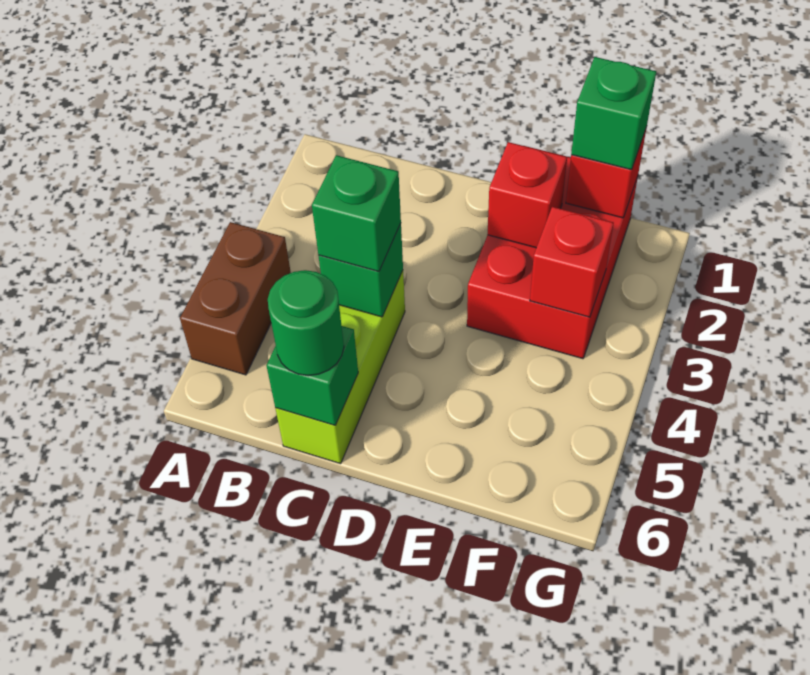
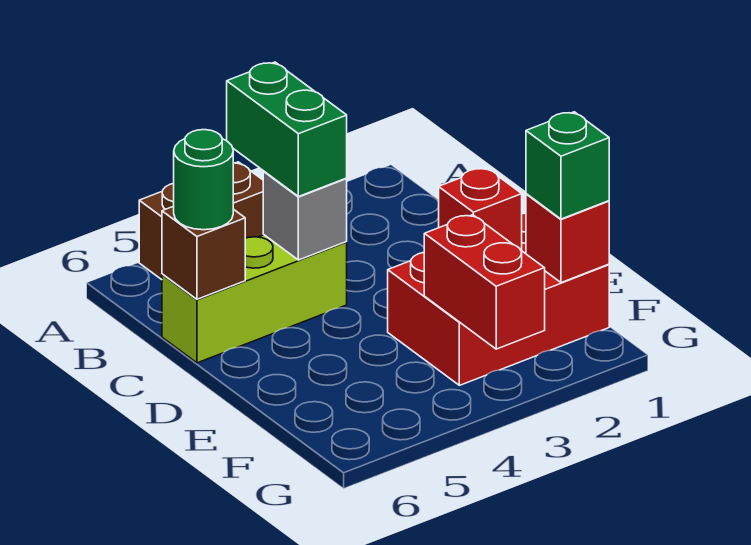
green 1x1 brick [319,223,403,317] -> grey 1x1 brick [263,172,347,260]
green 1x1 brick [312,155,401,272] -> green 1x2 brick [227,62,347,197]
green 1x1 brick [266,326,358,425] -> brown 1x1 brick [162,206,245,299]
red 1x1 brick [530,207,614,317] -> red 1x2 brick [424,215,545,349]

